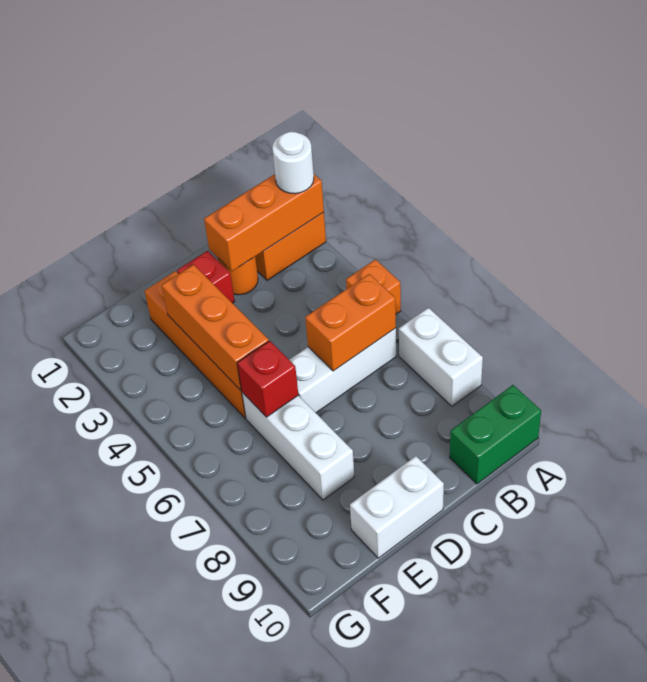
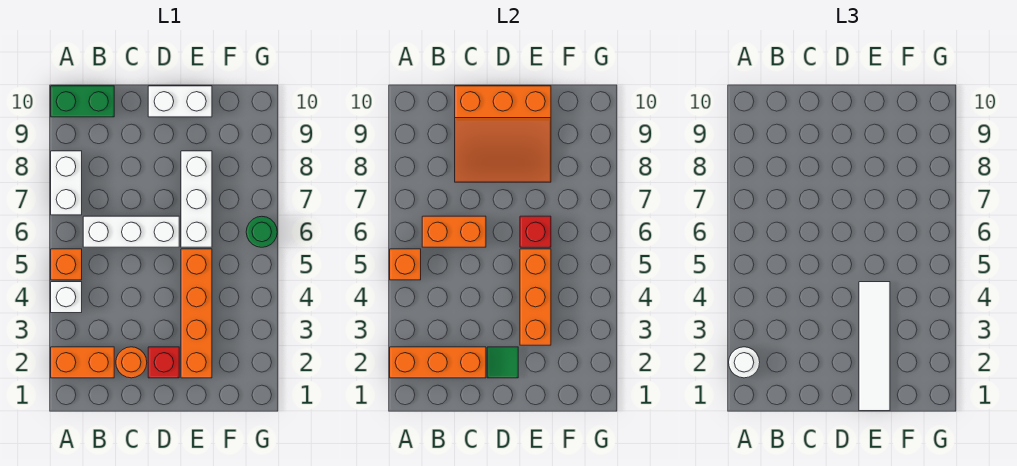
none -> white 1x1 brick [51,282,82,313]
none -> orange 1x1 brick [390,249,421,280]
none -> orange 3x3 slope [455,86,551,182]
none -> green 1x1 tile [487,347,518,378]
none -> white 1x4 tile [859,282,890,411]
none -> green 1x1 round brick [246,216,277,247]

